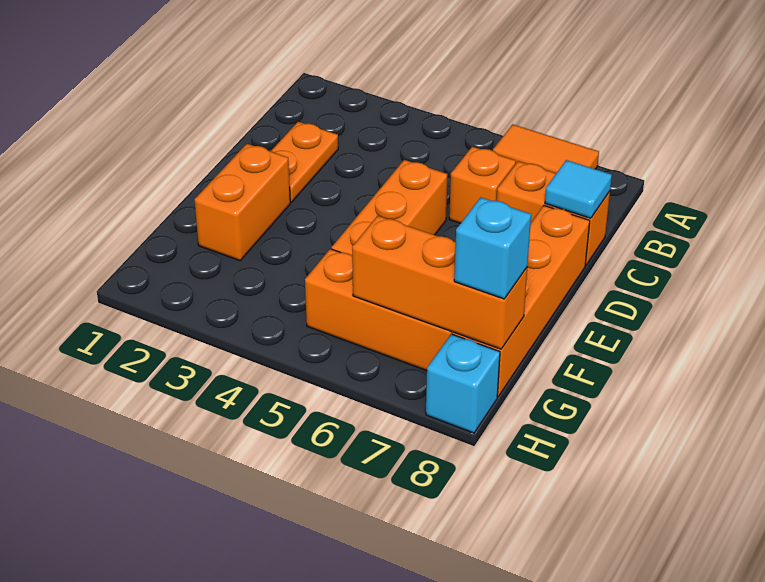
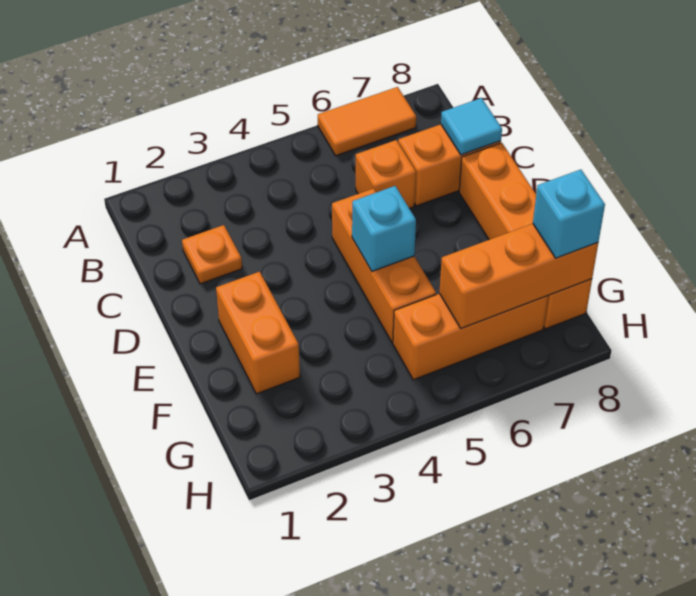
orange 1x2 plate [271,122,338,202] -> orange 1x1 plate [182,225,242,284]
cyan 1x1 brick [426,334,500,433] -> cyan 1x1 brick moved to [352,186,416,271]

